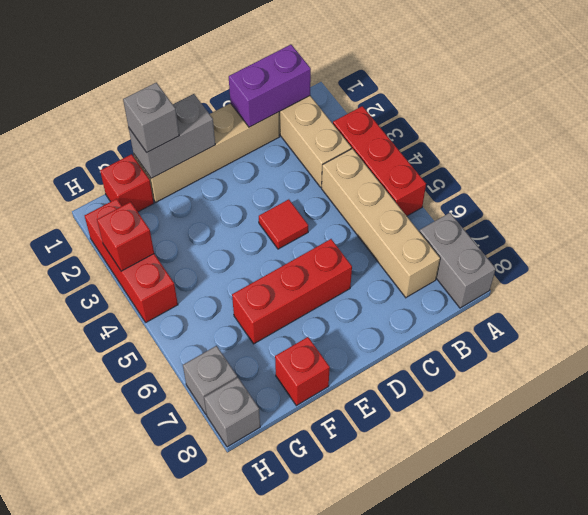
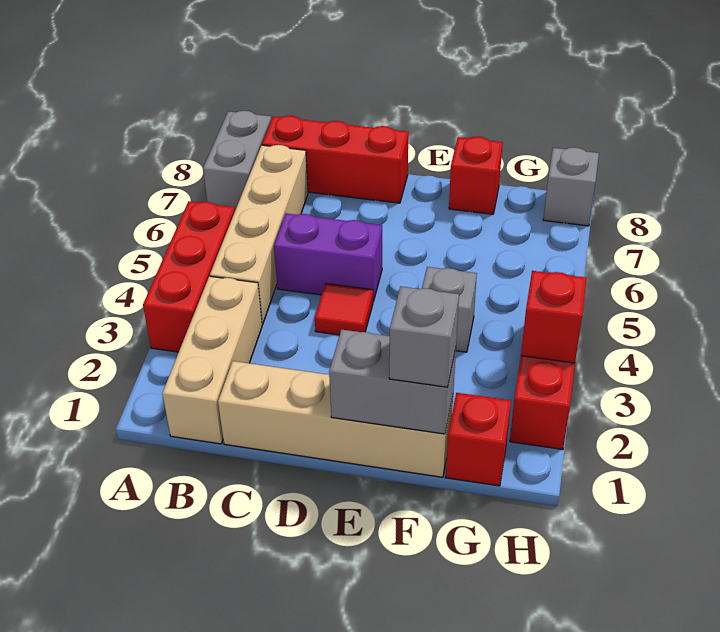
purple 1x2 brick [229,45,311,127] -> purple 1x2 brick moved to [274,213,382,302]
red 1x3 brick [232,239,352,344] -> red 1x3 brick moved to [262,116,408,203]
grey 1x1 brick [183,346,237,414] -> grey 1x1 brick moved to [422,267,477,352]

